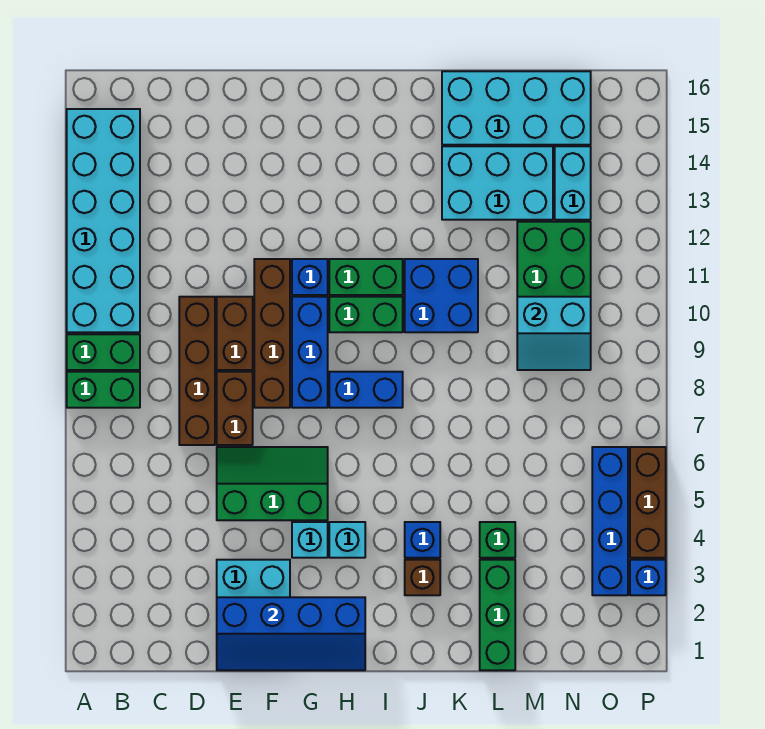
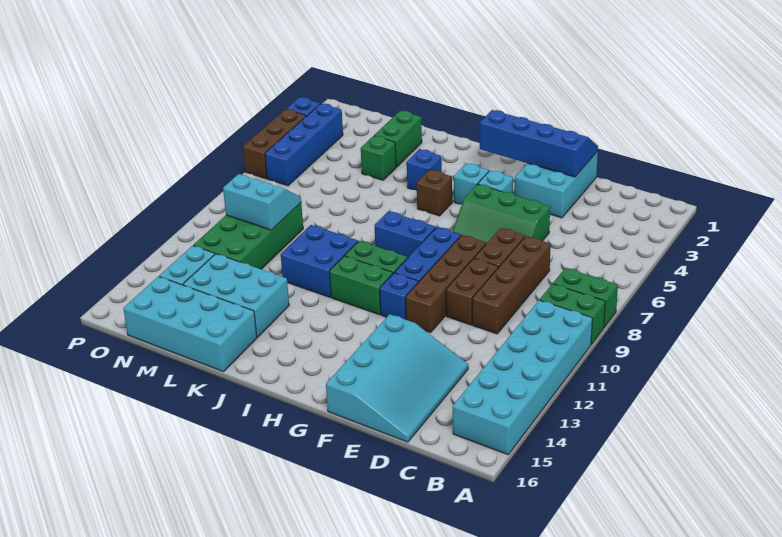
none -> cyan 3x4 slope [326,314,468,442]
brown 1x1 brick [405,560,440,595] -> brown 1x1 brick moved to [417,170,452,216]
green 1x3 brick [480,560,515,670] -> green 1x2 brick [374,111,422,167]

